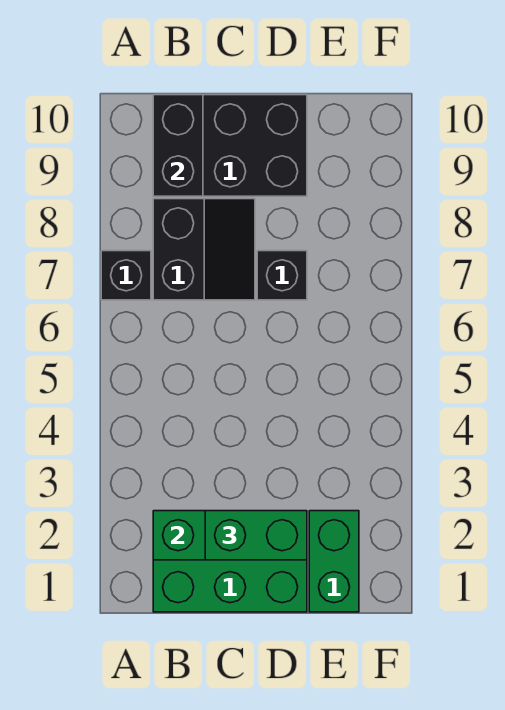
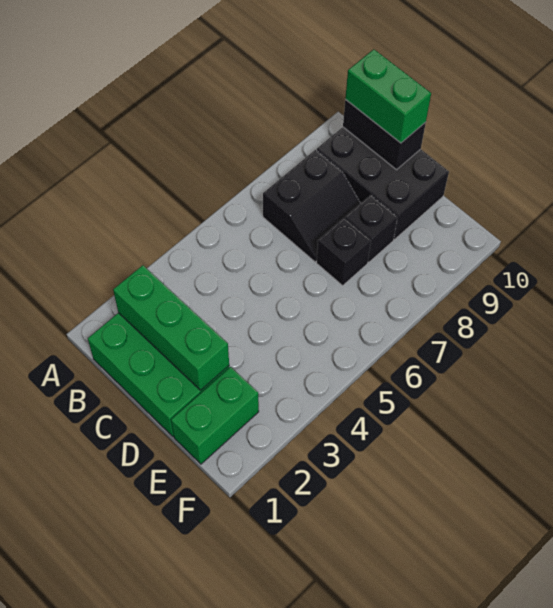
black 1x1 brick [101,251,151,300] -> black 1x1 brick moved to [345,195,397,262]
black 1x2 brick [153,95,203,196] -> black 1x2 brick turned to [343,100,426,170]
green 1x2 brick [205,511,307,560] -> green 1x2 brick moved to [345,49,431,143]

